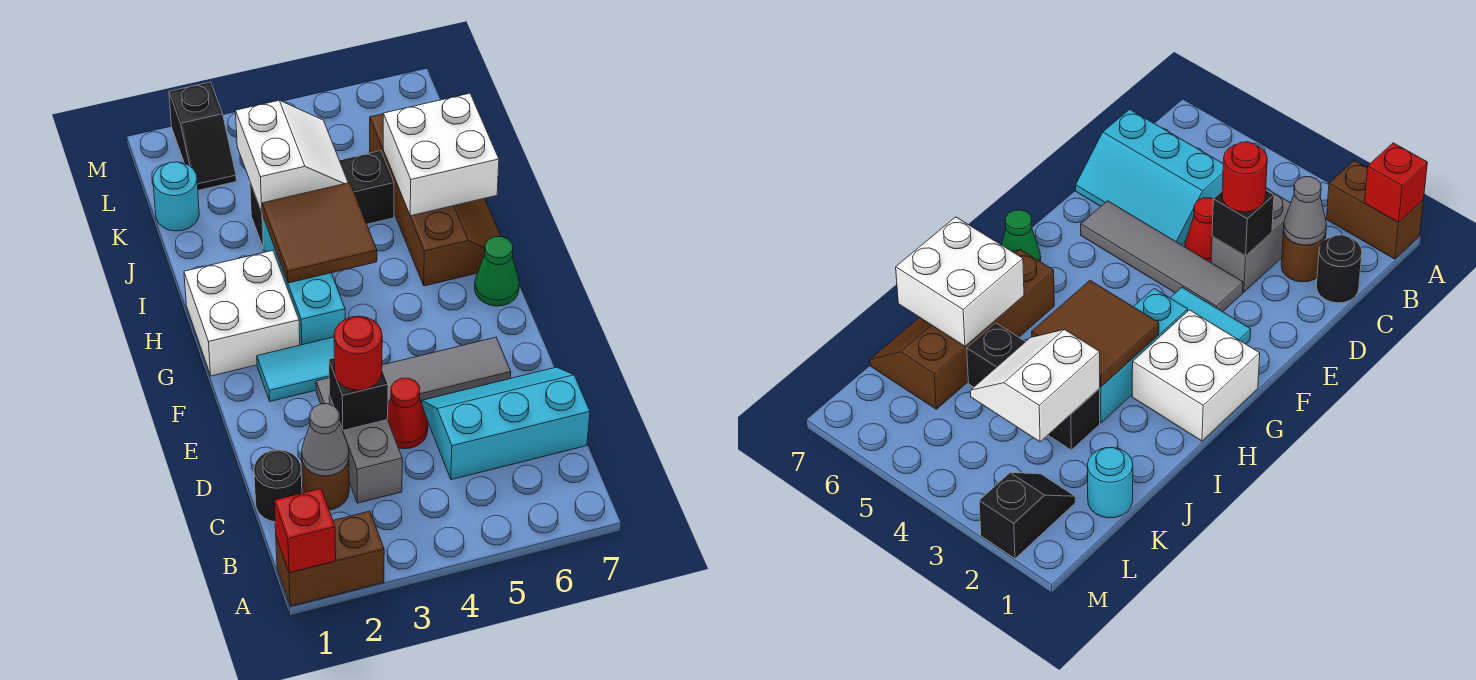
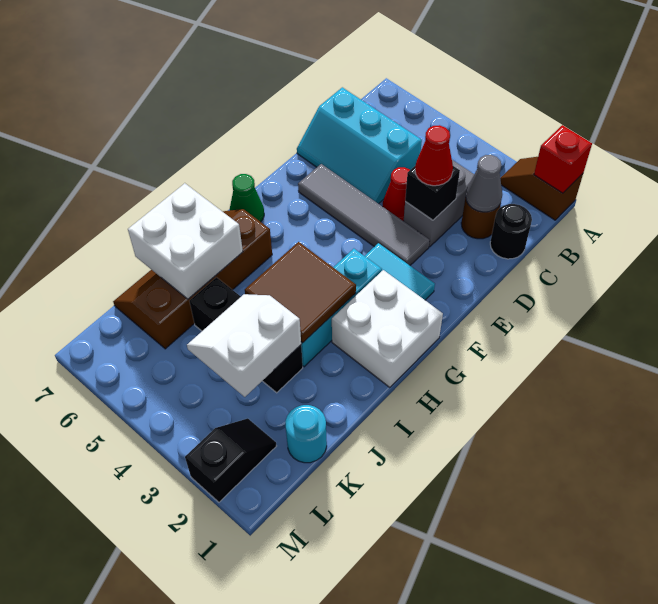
brown 1x2 brick [276,511,384,606] -> brown 1x2 slope [501,157,583,220]
red 1x1 round brick [334,316,382,390] -> red 1x1 cone [415,125,453,186]

